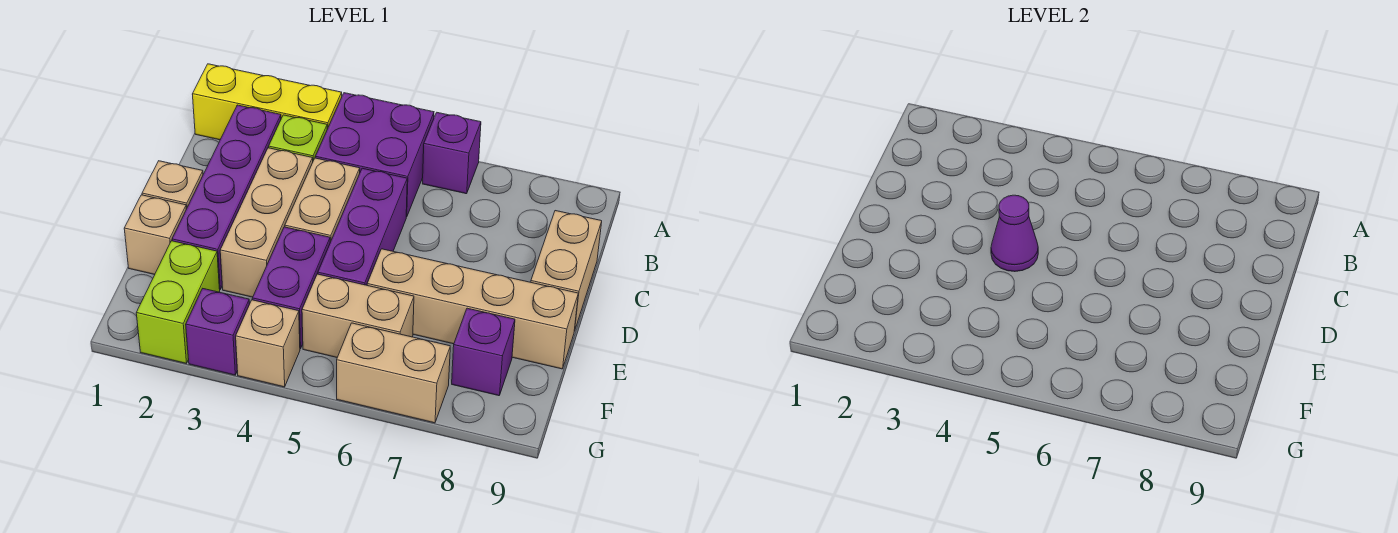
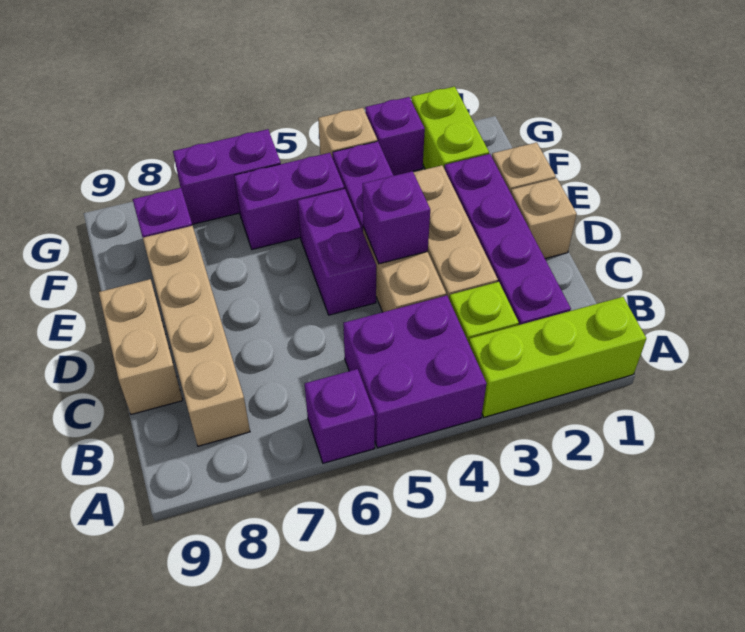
yellow 1x3 brick [192,64,342,140] -> lime 1x3 brick [469,297,646,417]
purple 1x3 brick [318,168,407,285] -> purple 1x2 brick [298,189,376,315]
purple 1x1 cone [991,195,1038,272] -> purple 1x1 brick [363,171,430,264]
tan 1x4 brick [367,249,578,369] -> tan 1x4 brick turned to [143,226,250,446]
tan 1x2 brick [302,274,414,357] -> purple 1x2 brick [234,153,344,250]
tan 1x2 brick [337,323,450,423] -> purple 1x2 brick [173,129,281,224]

